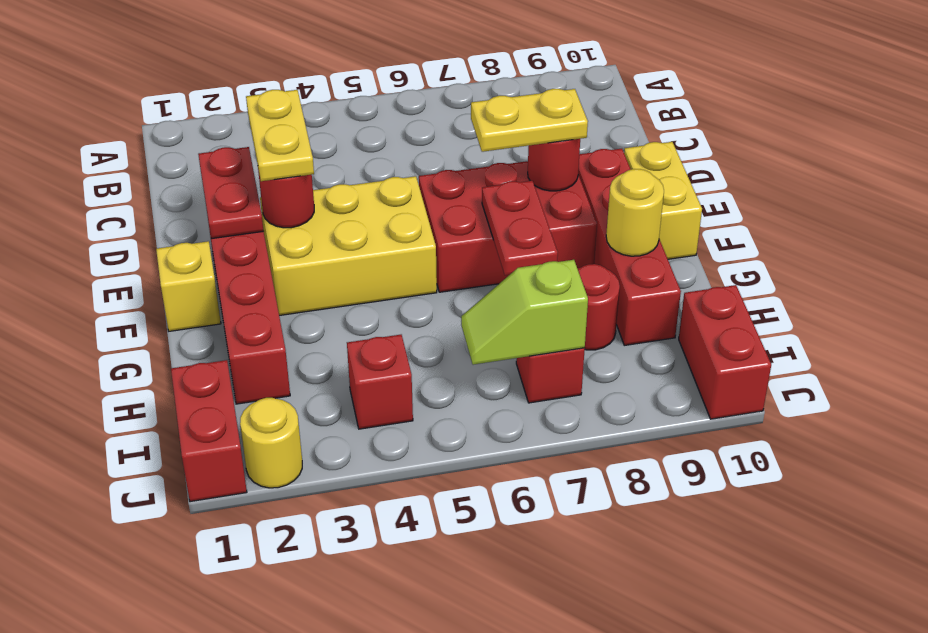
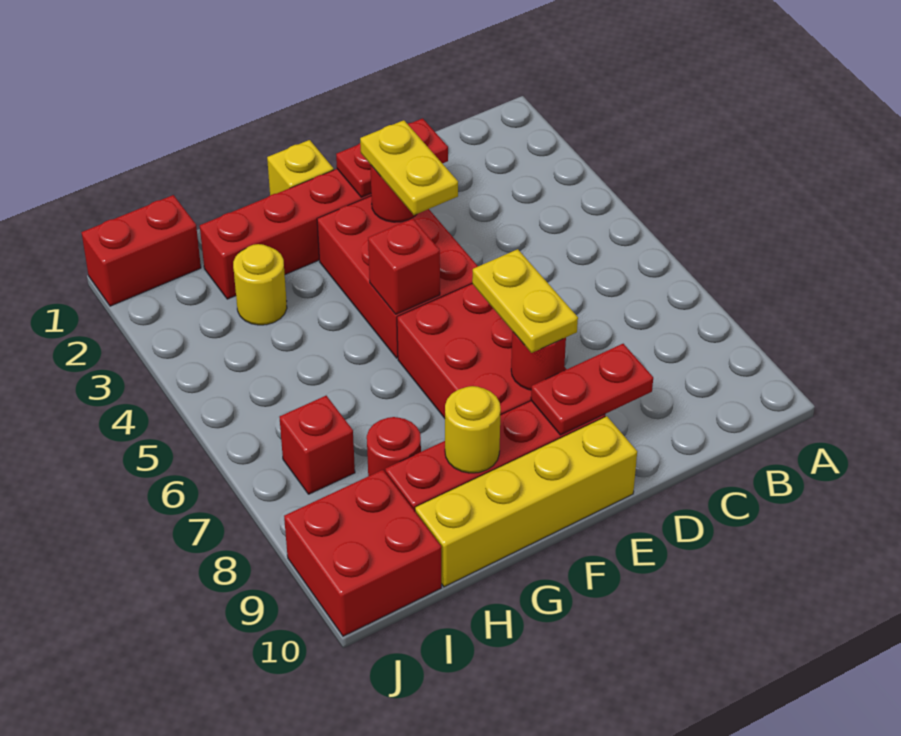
yellow 1x2 plate [246,90,314,181] -> yellow 1x2 plate turned to [360,120,458,215]
yellow 2x3 brick [260,176,437,316] -> red 2x3 brick [317,196,478,358]
yellow 1x2 brick [624,142,702,259] -> yellow 1x4 brick [415,416,637,587]
red 1x2 plate [482,181,558,275] -> red 1x2 plate moved to [531,344,653,435]
red 1x1 brick [347,335,413,429] -> red 1x1 brick moved to [368,219,440,314]
lime 1x2 slope [461,260,588,365] -> none
red 1x2 brick [679,285,771,419] -> red 2x2 brick [284,470,441,636]
yellow 1x1 round brick [240,398,302,488] -> yellow 1x1 round brick moved to [233,244,287,325]

